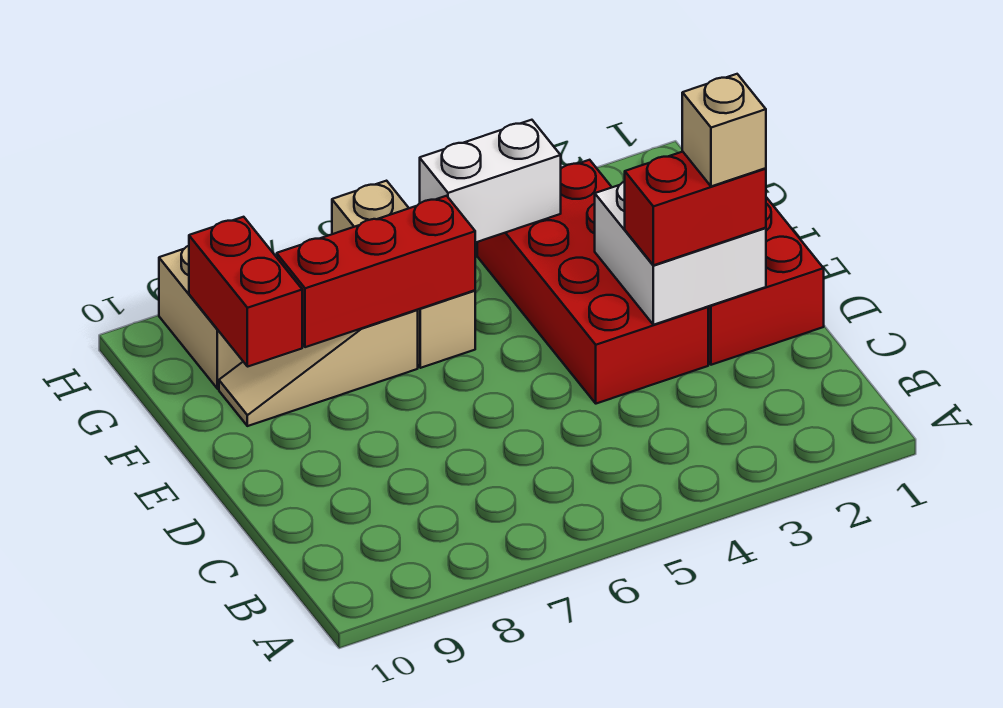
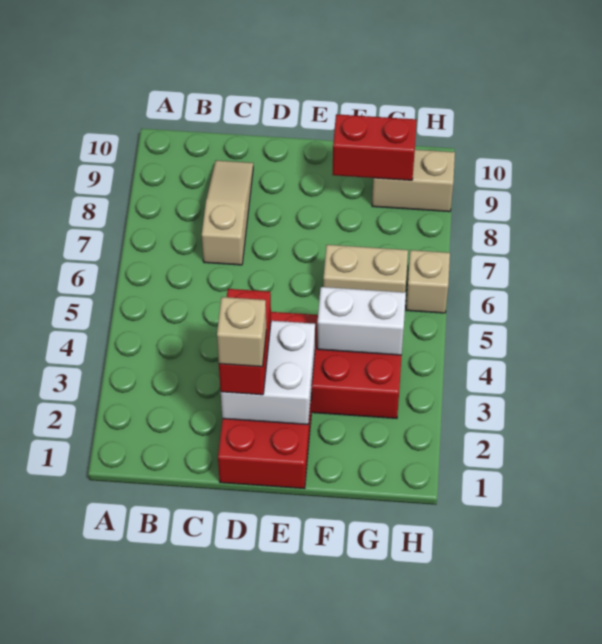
red 1x3 brick [277,196,475,347] -> none
tan 1x3 slope [219,310,418,426] -> tan 1x3 slope moved to [202,160,253,265]
white 1x2 brick [420,120,561,243] -> white 1x2 brick turned to [317,287,406,355]

